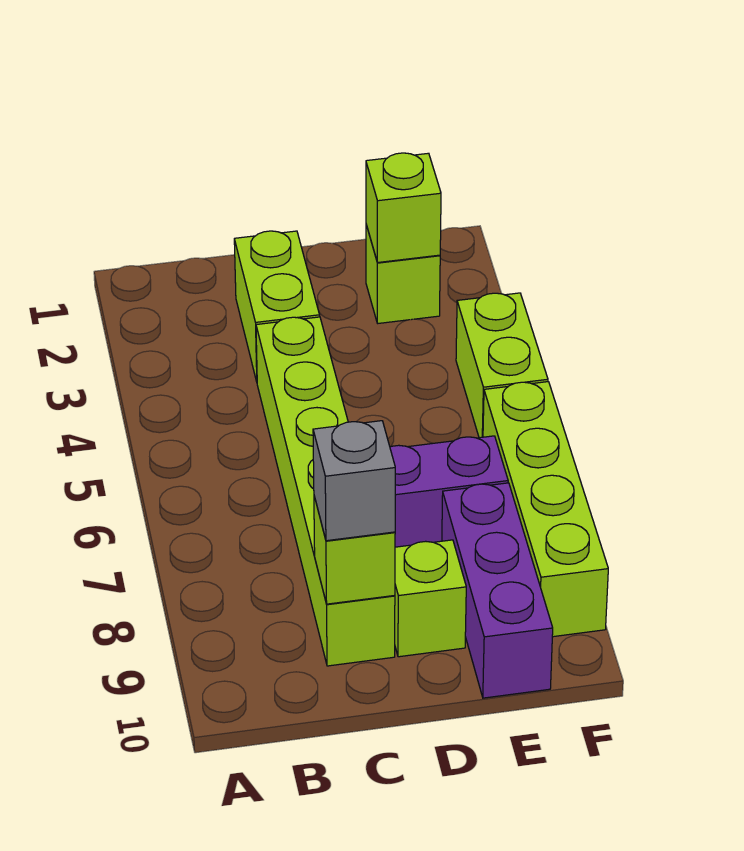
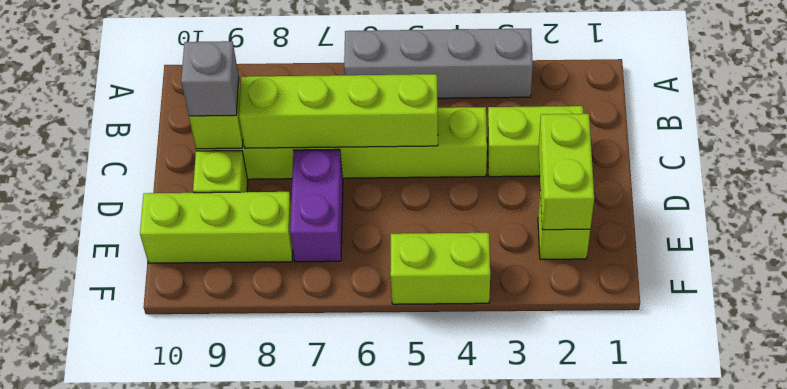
none -> grey 1x4 brick [344,29,533,98]
lime 1x1 brick [366,153,441,263] -> lime 1x2 brick [539,114,594,230]
purple 1x3 brick [442,483,553,698] -> lime 1x3 brick [140,192,293,263]
lime 1x4 brick [483,382,608,637] -> lime 1x4 brick moved to [239,74,438,148]

